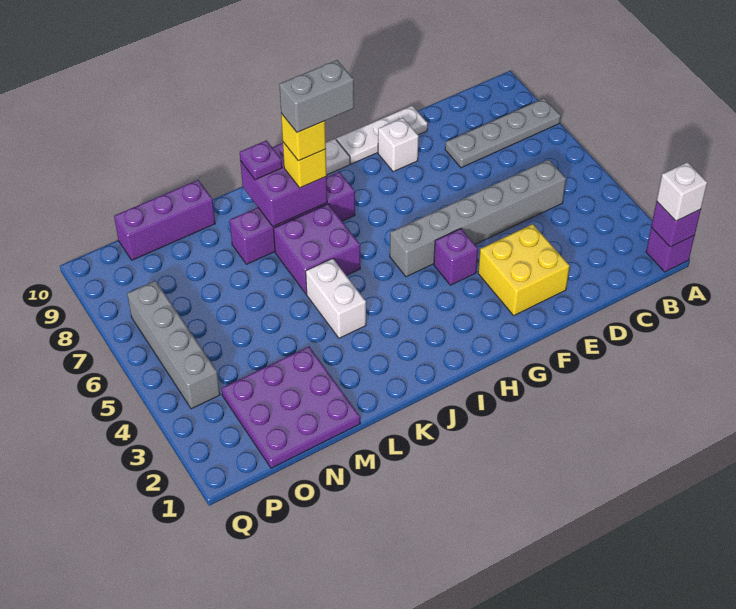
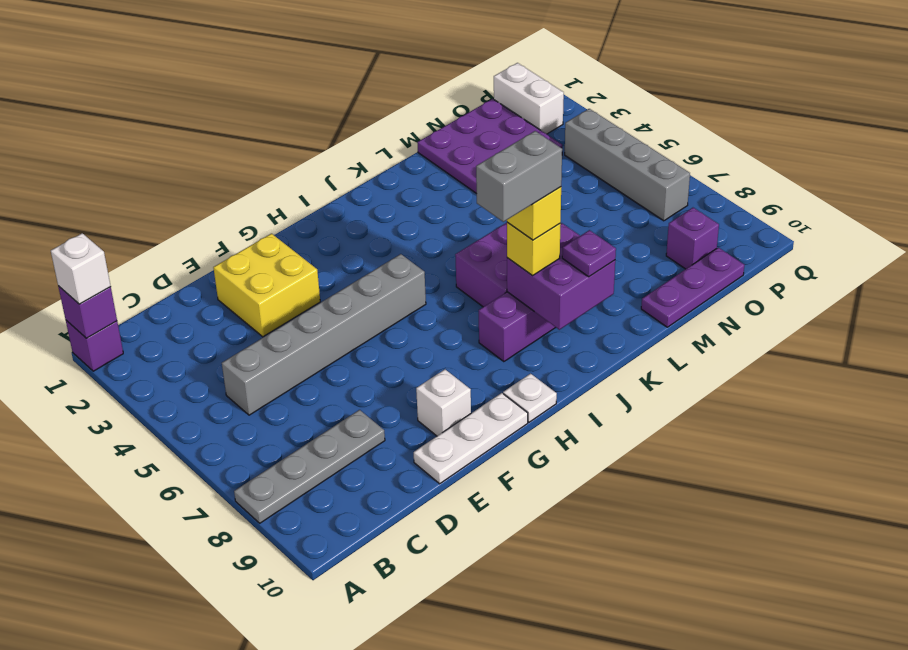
purple 1x1 brick [434,229,478,285] -> purple 1x1 brick moved to [666,208,719,269]
white 1x2 brick [306,258,366,338] -> white 1x2 brick moved to [494,63,564,134]
purple 1x3 brick [114,180,215,260] -> purple 1x3 plate [641,247,744,327]

